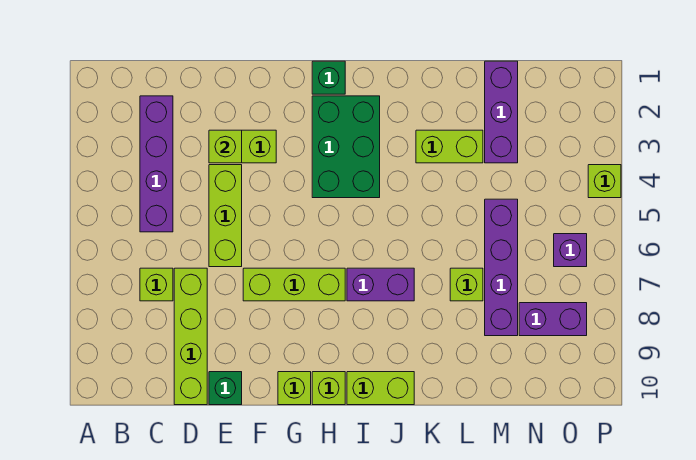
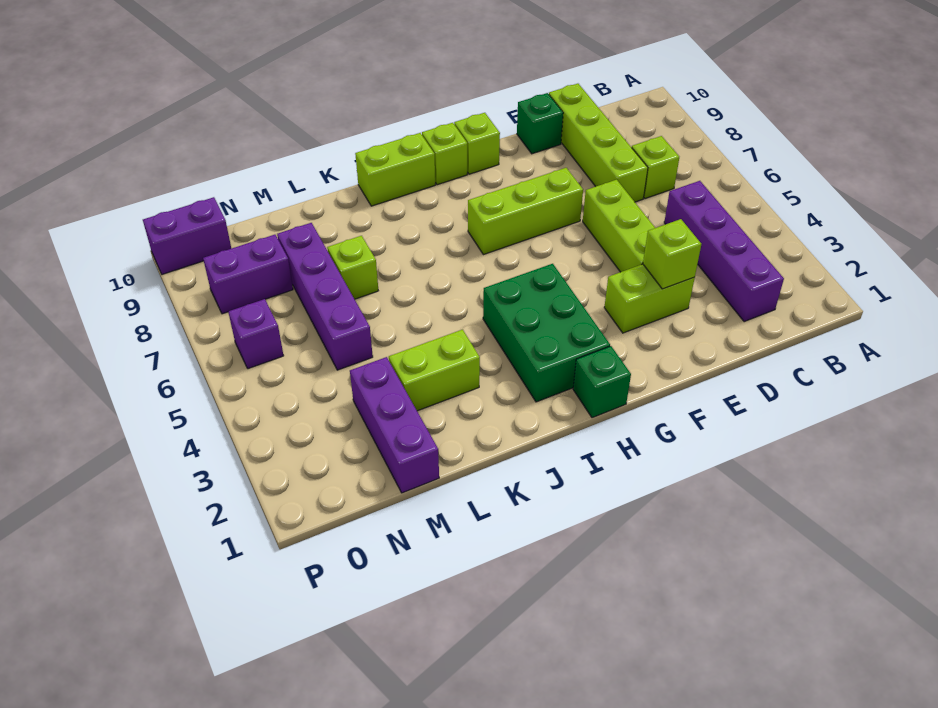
purple 1x2 brick [347,268,414,301] -> purple 1x2 brick moved to [143,197,231,274]
lime 1x1 brick [588,165,621,198] -> none

